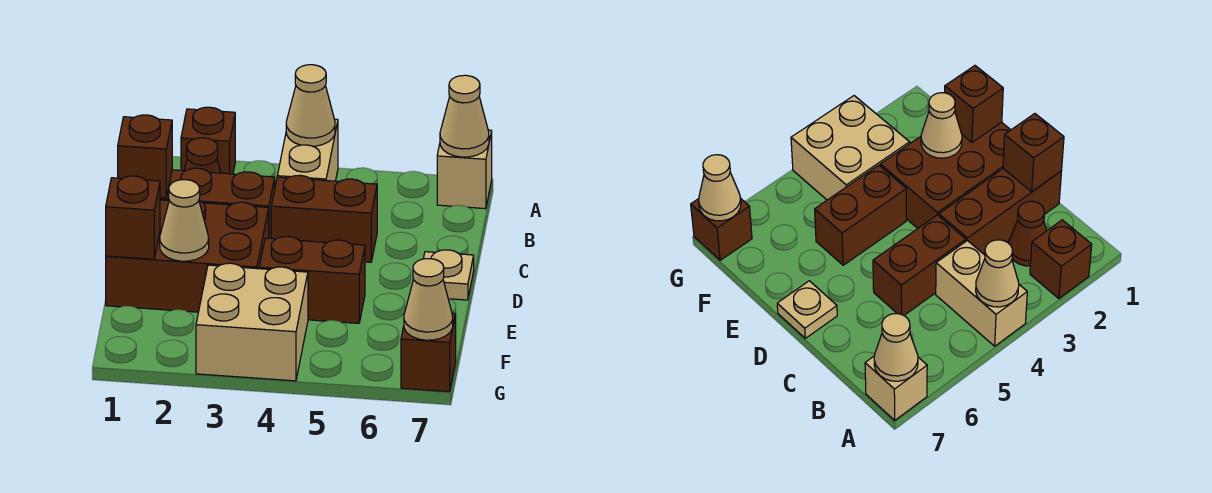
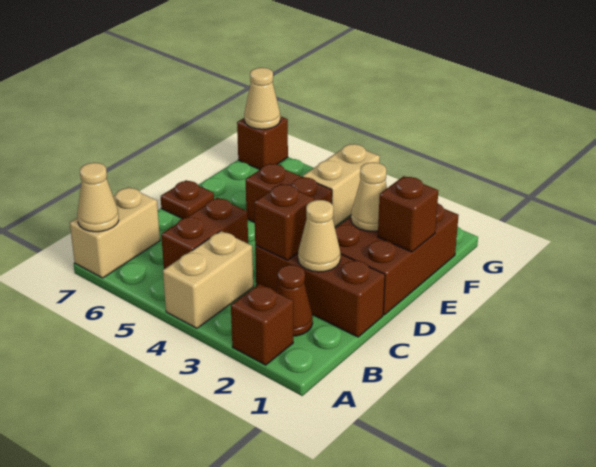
tan 1x1 cone [286,65,335,146] -> tan 1x1 cone moved to [298,200,341,272]
tan 1x1 brick [437,130,492,209] -> tan 1x2 brick [70,187,160,278]
brown 1x1 brick [118,115,172,198] -> brown 1x1 brick moved to [254,184,314,260]
brown 1x2 brick [271,175,377,262] -> brown 1x2 brick turned to [161,198,248,269]
brown 2x3 brick [106,200,269,312] -> brown 2x3 brick turned to [335,203,459,315]
tan 1x1 plate [423,250,474,300] -> brown 1x1 plate [161,180,214,219]
tan 2x2 brick [196,263,308,381] -> tan 1x2 brick [303,144,380,227]

